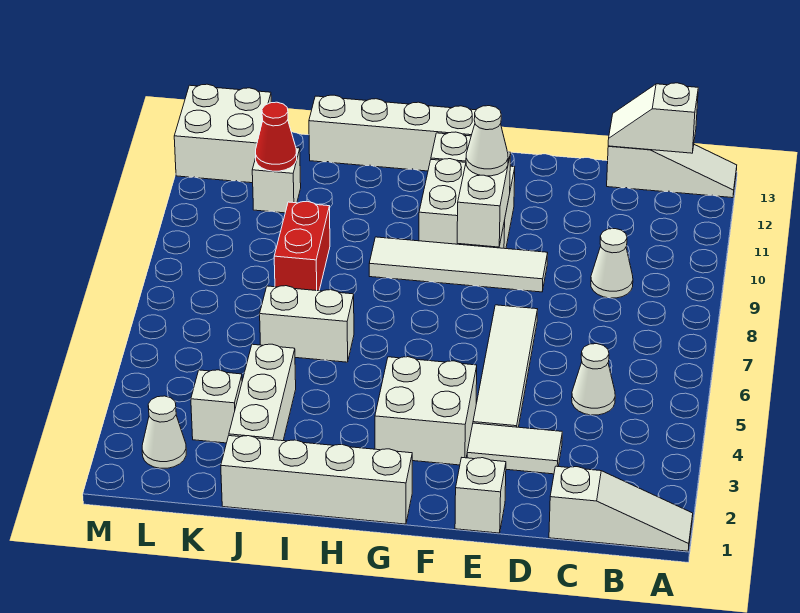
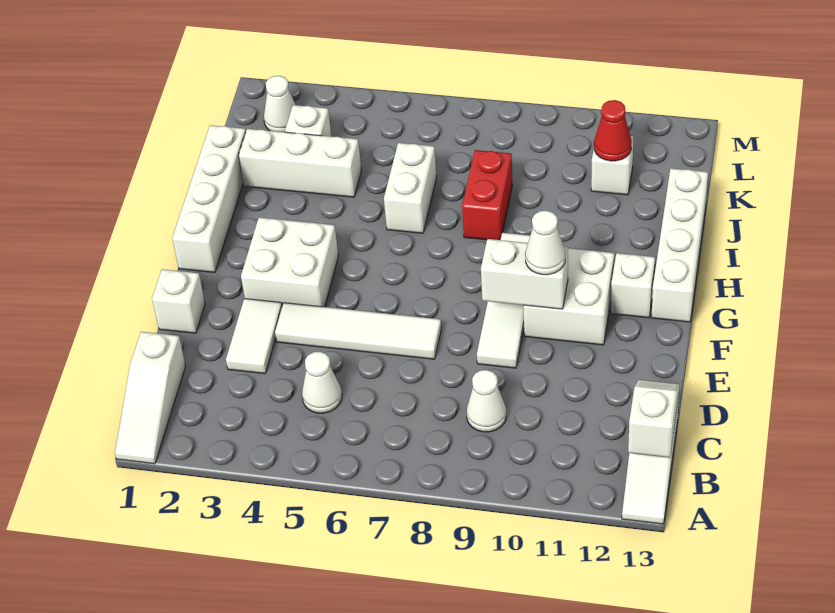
red 1x2 brick [274,201,330,291] -> red 1x2 brick turned to [462,150,513,240]
white 2x2 brick [174,84,271,183] -> none

